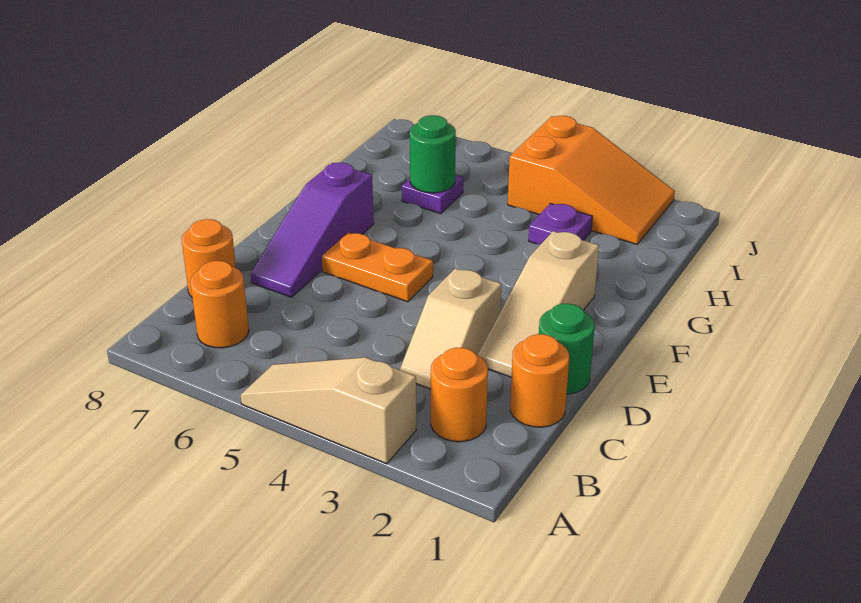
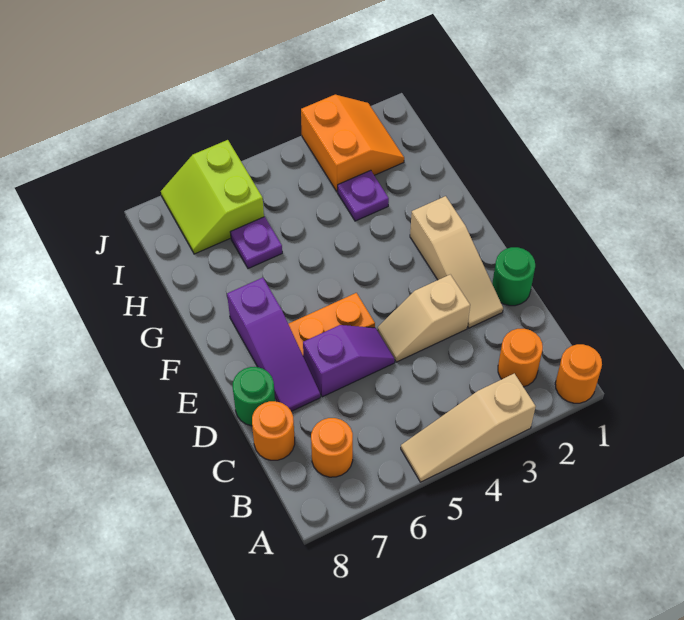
orange 1x1 round brick [510,334,569,427] -> orange 1x1 round brick moved to [555,344,602,403]
tan 1x2 slope [400,268,502,389] -> tan 1x2 slope turned to [377,275,470,362]
none -> purple 1x2 slope [303,325,395,397]
green 1x1 round brick [410,115,456,193] -> green 1x1 round brick moved to [233,367,275,426]
orange 2x3 slope [508,116,675,244] -> orange 2x2 slope [301,95,404,192]
none -> lime 2x2 slope [161,140,264,254]

